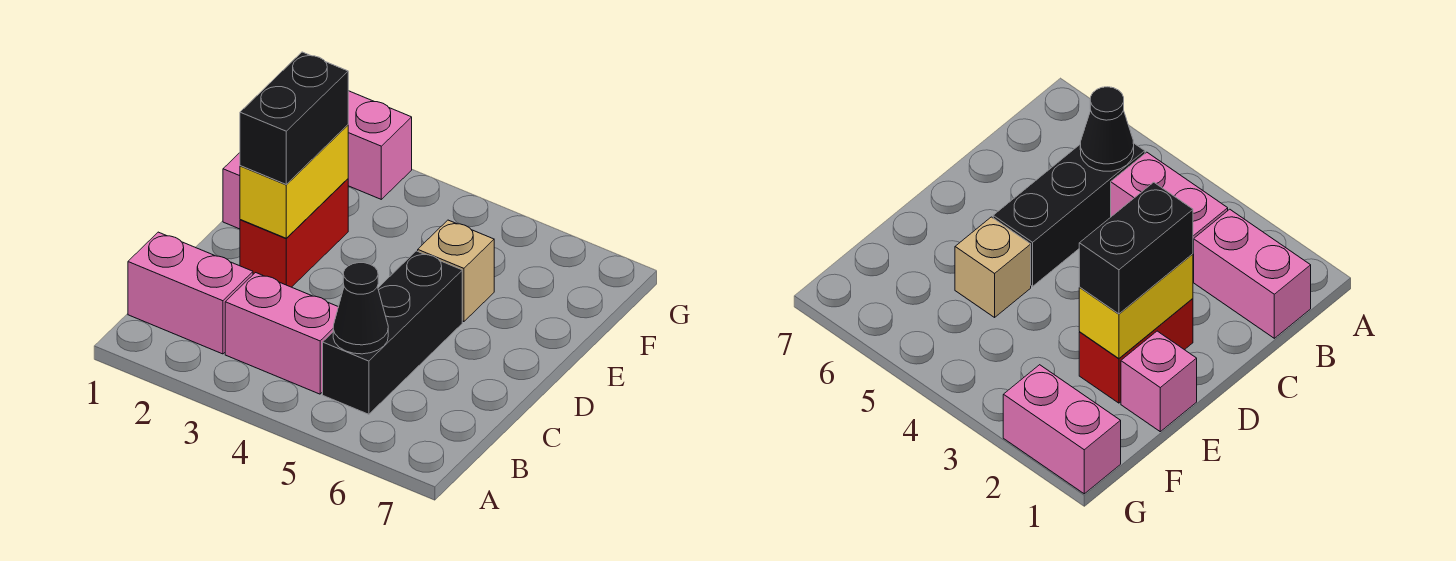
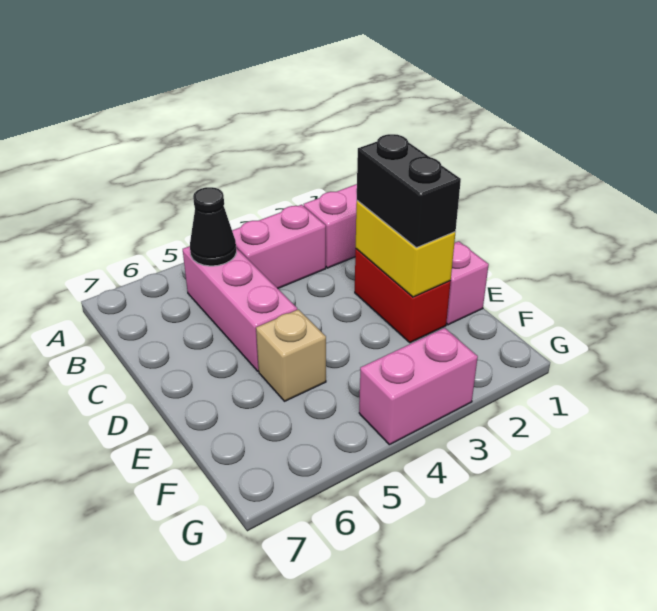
black 1x3 brick [323,251,462,414] -> pink 1x3 brick [183,246,297,371]
pink 1x2 brick [348,91,412,199] -> pink 1x2 brick moved to [359,328,478,445]

